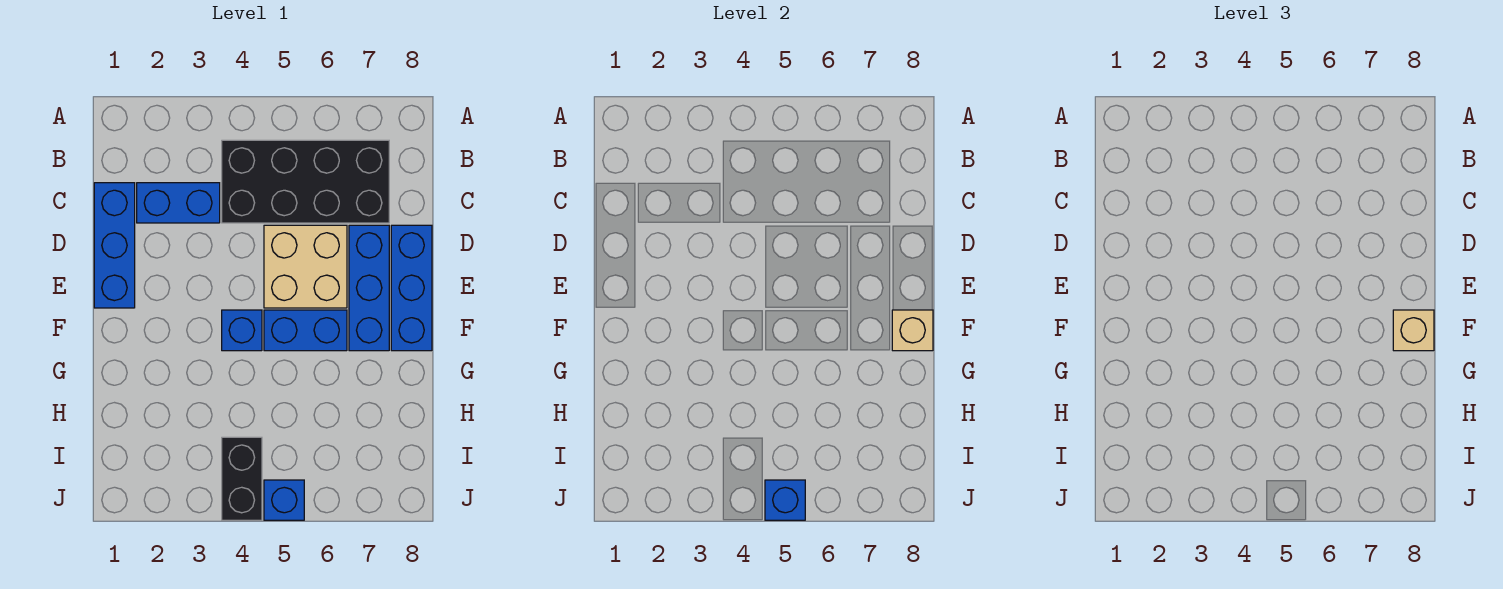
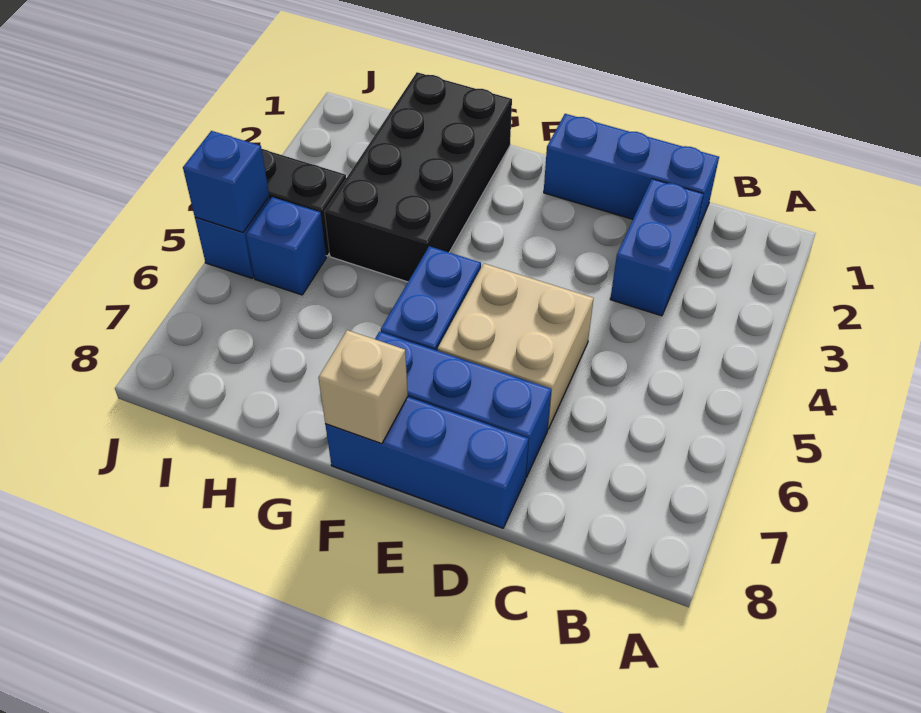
black 2x4 brick [222,140,389,223] -> black 2x4 brick moved to [324,72,512,282]
blue 1x1 brick [222,310,262,351] -> blue 1x1 brick moved to [246,197,326,295]
tan 1x1 brick [1393,310,1434,351] -> none

